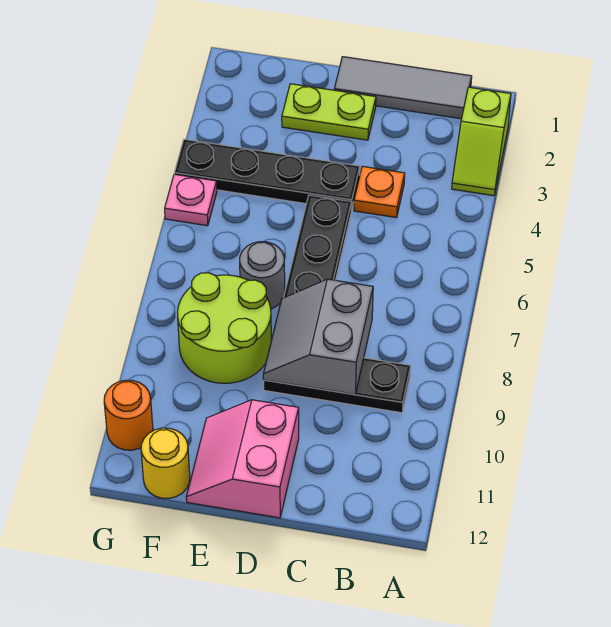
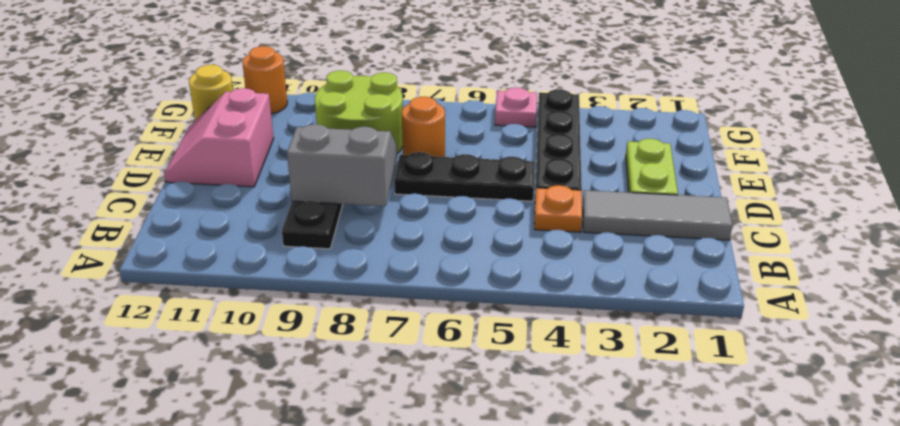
lime 1x2 slope [452,87,511,196] -> none
grey 1x3 tile [334,57,472,119] -> grey 1x3 tile turned to [583,190,733,240]
pink 2x2 slope [186,400,299,518] -> pink 2x2 slope turned to [164,88,274,187]
grey 1x1 round brick [240,242,285,309] -> orange 1x1 round brick [402,97,445,157]

